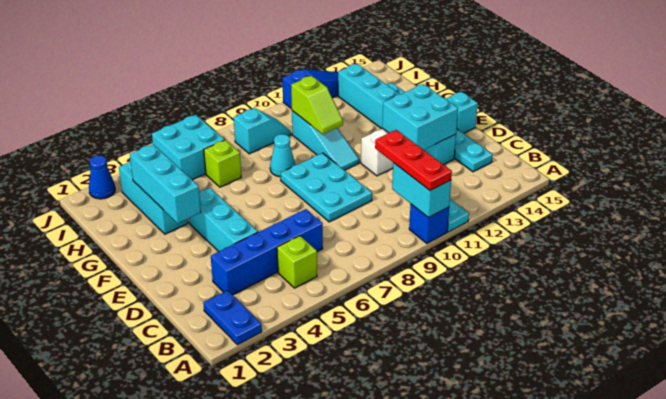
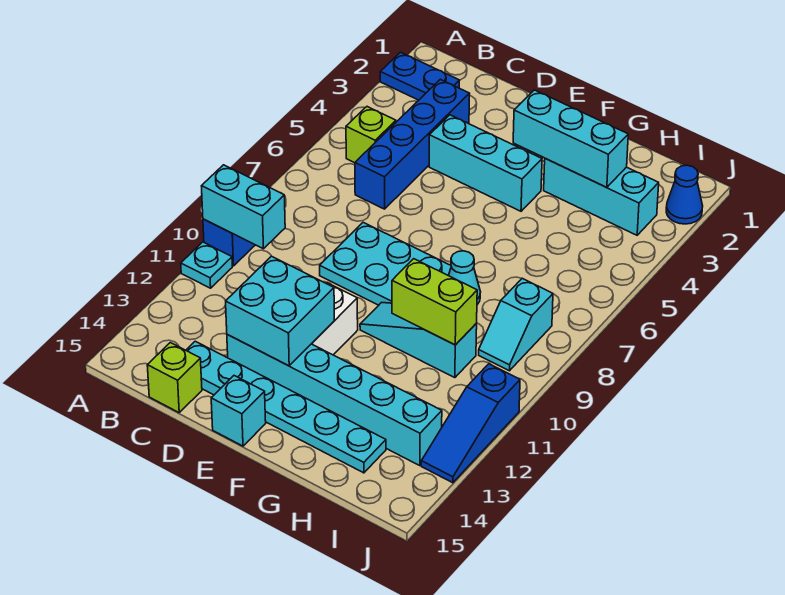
red 1x3 plate [375,130,452,191] -> none
lime 1x2 slope [291,76,343,134] -> lime 1x2 brick [392,259,477,345]
lime 1x1 brick [204,140,241,187] -> lime 1x1 brick moved to [147,343,202,412]
cyan 2x2 brick [152,115,225,180] -> none

